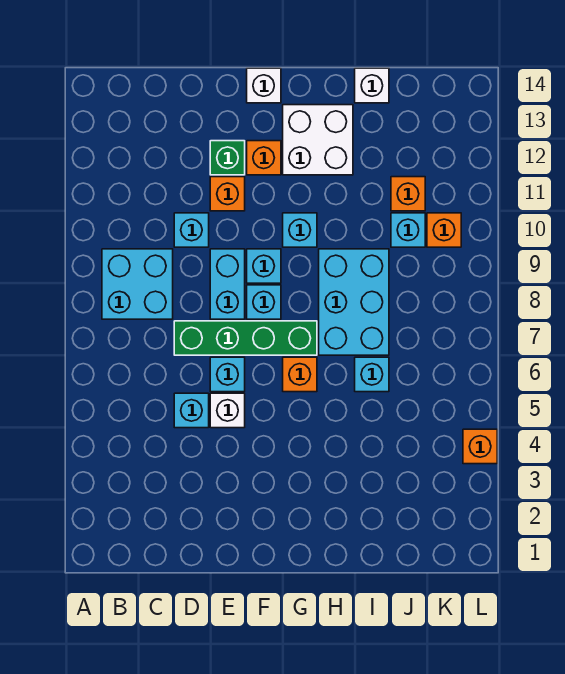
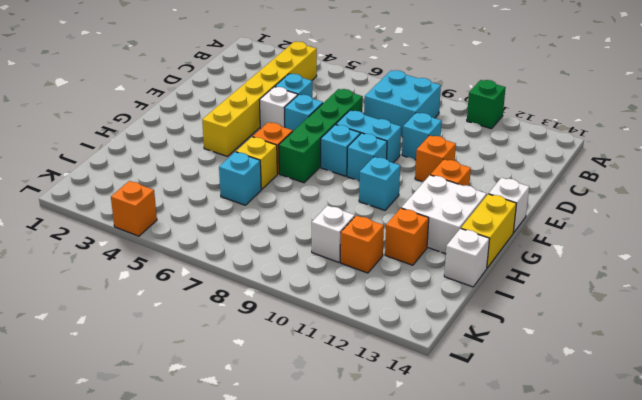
none -> yellow 1x6 brick [202,42,317,156]
green 1x1 brick [210,141,245,175] -> green 1x1 brick moved to [467,80,506,129]
none -> yellow 1x2 brick [461,194,517,268]
none -> yellow 1x1 brick [236,137,277,189]
cyan 2x3 brick [319,249,389,355] -> none
cyan 1x1 brick [391,213,425,247] -> white 1x1 brick [312,205,355,262]
orange 1x1 brick [427,213,461,247] -> orange 1x1 brick moved to [385,208,429,265]

